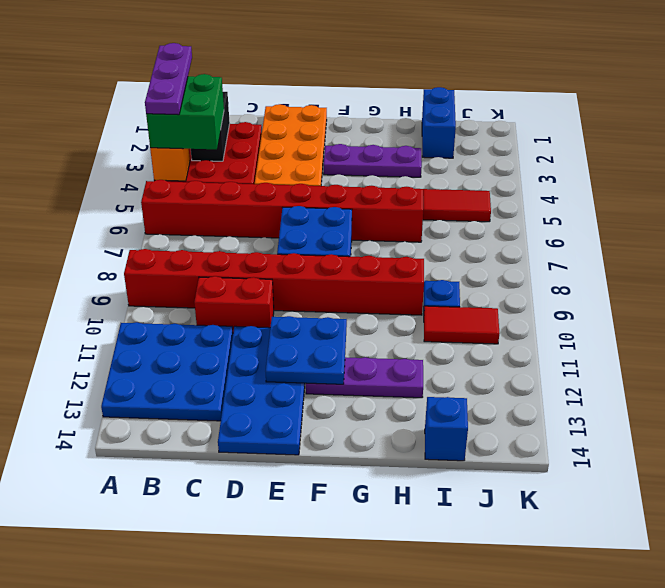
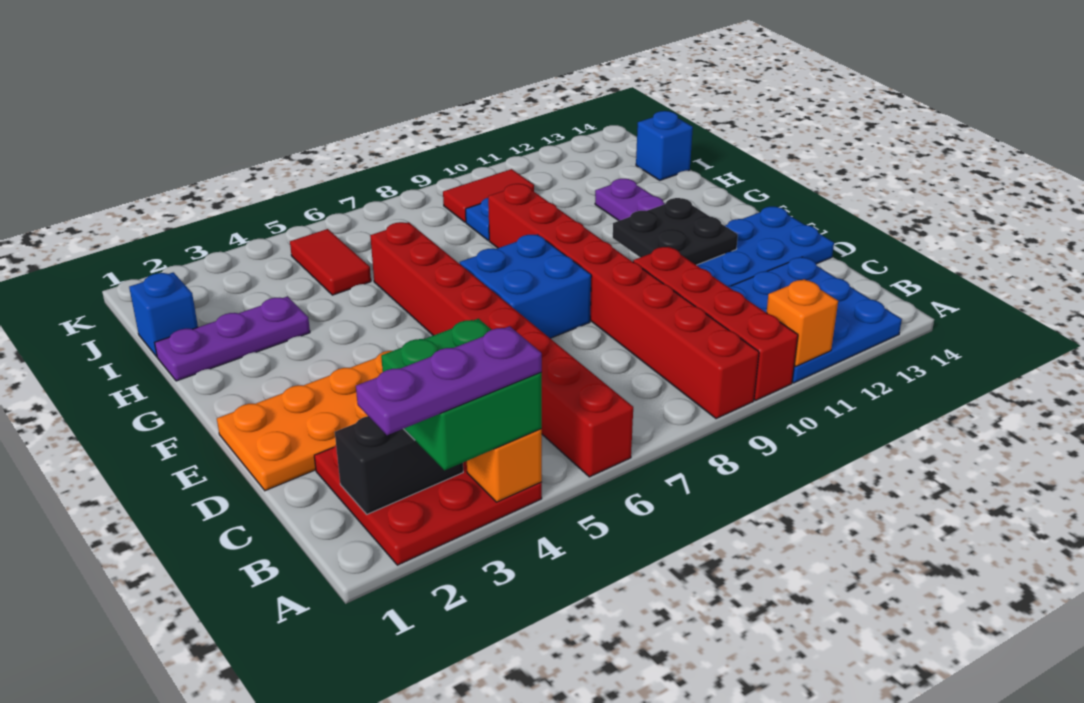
none -> orange 1x1 brick [766,279,838,366]
red 1x2 brick [194,276,274,331] -> red 1x4 brick [633,247,798,400]
blue 2x2 plate [266,316,347,384] -> black 2x2 plate [613,198,738,265]
purple 1x3 plate [324,144,422,177] -> purple 1x3 plate turned to [155,296,310,381]
blue 1x2 brick [422,87,456,158] -> blue 1x1 brick [129,272,198,357]
red 1x2 tile [424,306,500,344] -> red 1x2 tile turned to [443,169,534,222]

